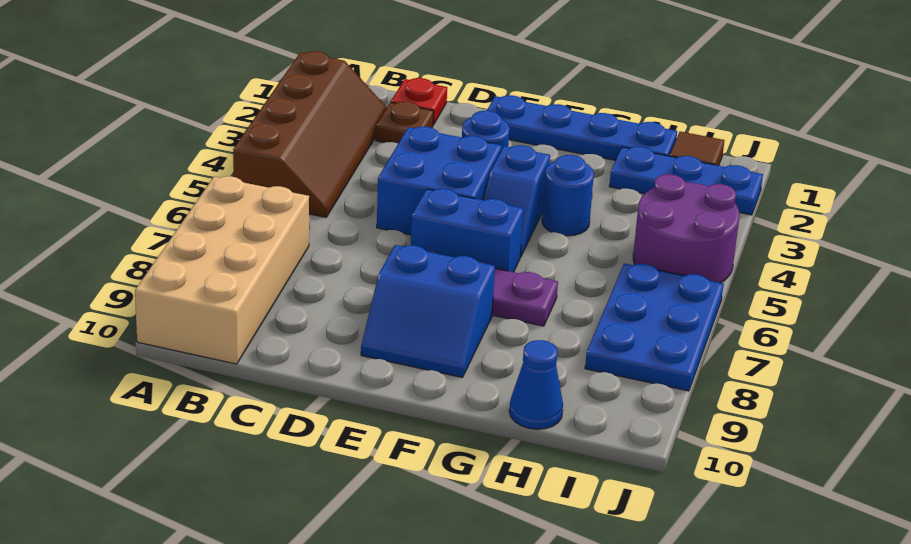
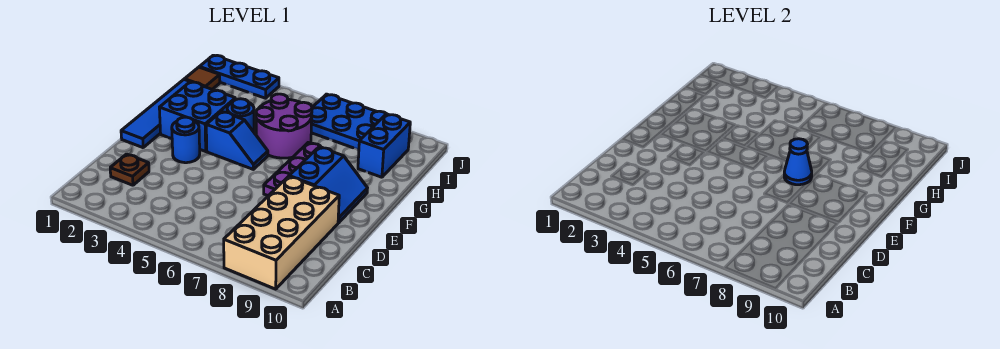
brown 2x4 slope [233,51,387,217] -> none
tan 2x4 brick [135,176,309,364] -> tan 2x4 brick turned to [224,176,339,289]
red 1x1 plate [391,78,447,125] -> none
blue 2x2 brick [377,127,502,235] -> blue 2x2 brick moved to [159,82,235,151]
blue 1x4 plate [487,95,677,160] -> blue 1x4 tile [121,80,190,148]
blue 1x2 brick [411,189,523,272] -> blue 1x2 brick moved to [358,114,410,177]
blue 1x3 plate [609,147,763,215] -> blue 1x3 plate turned to [200,55,279,98]
blue 1x1 cone [509,340,563,429] -> blue 1x1 cone moved to [784,139,812,185]
purple 2x2 round brick [633,174,740,283] -> purple 2x2 round brick moved to [256,94,312,158]

